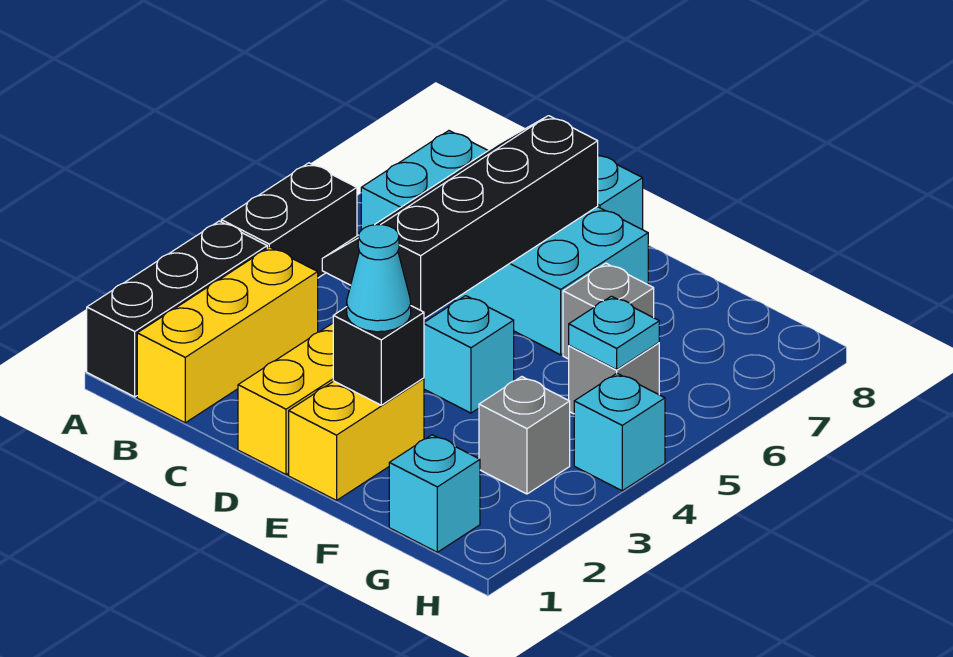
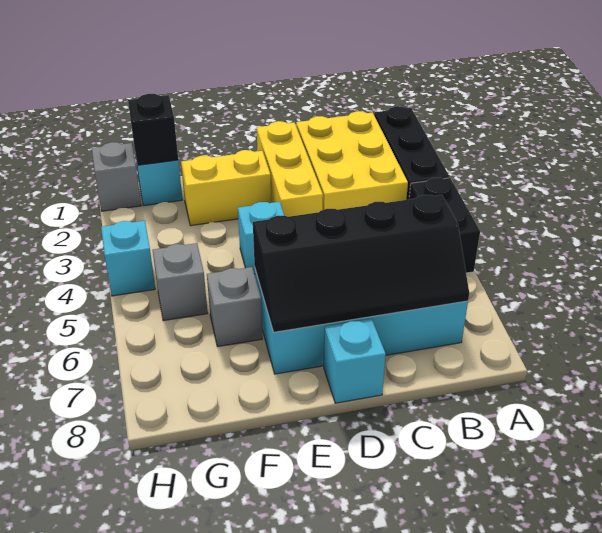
yellow 1x3 brick [137,247,318,423] -> yellow 2x3 brick [296,111,408,210]
black 2x4 slope [322,116,598,319] -> black 2x4 slope turned to [253,195,469,332]
yellow 1x2 brick [289,378,424,501] -> yellow 1x2 brick turned to [181,150,271,226]
black 1x1 brick [333,306,424,405] -> black 1x1 brick moved to [128,94,178,165]
cyan 1x1 cone [347,225,411,332] -> none
grey 1x1 brick [479,377,570,494] -> grey 1x1 brick moved to [92,142,141,211]
cyan 1x1 plate [569,296,659,370] -> none

